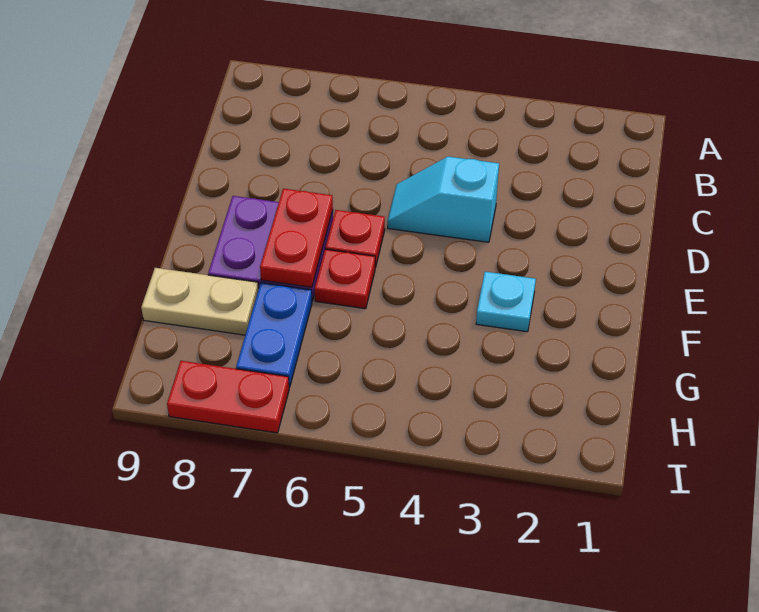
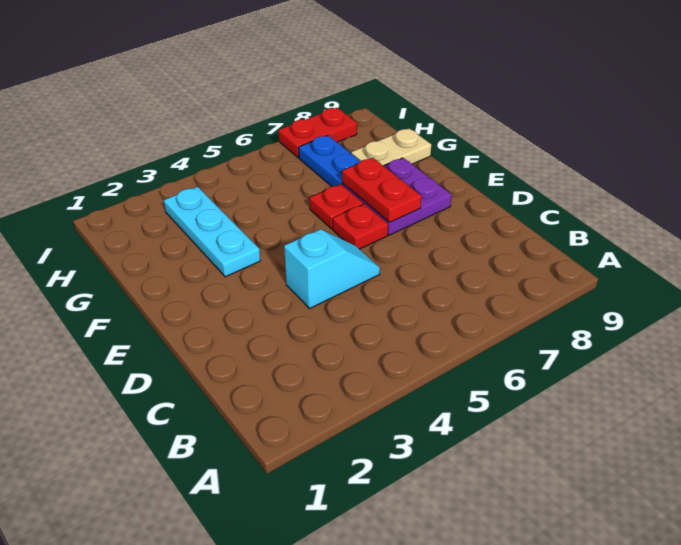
cyan 1x1 plate [476,272,536,332] -> cyan 1x3 plate [164,187,260,277]

